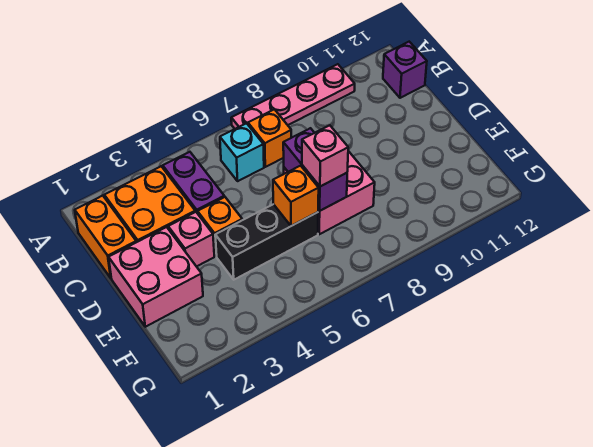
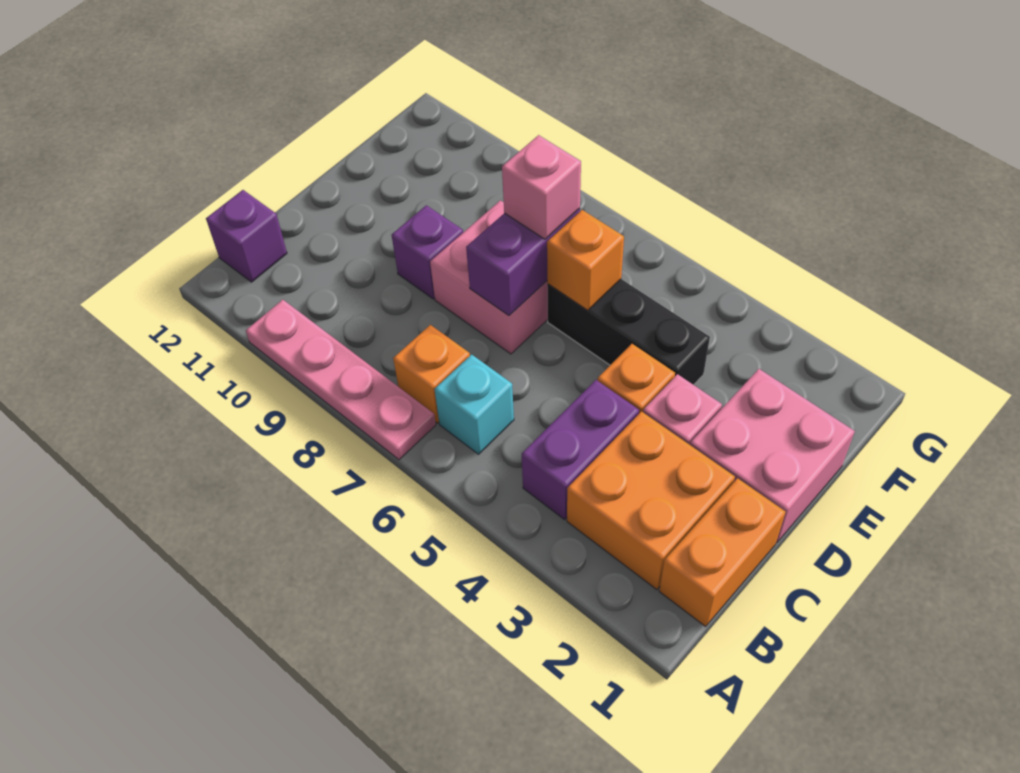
none -> purple 1x1 brick [392,205,463,299]

